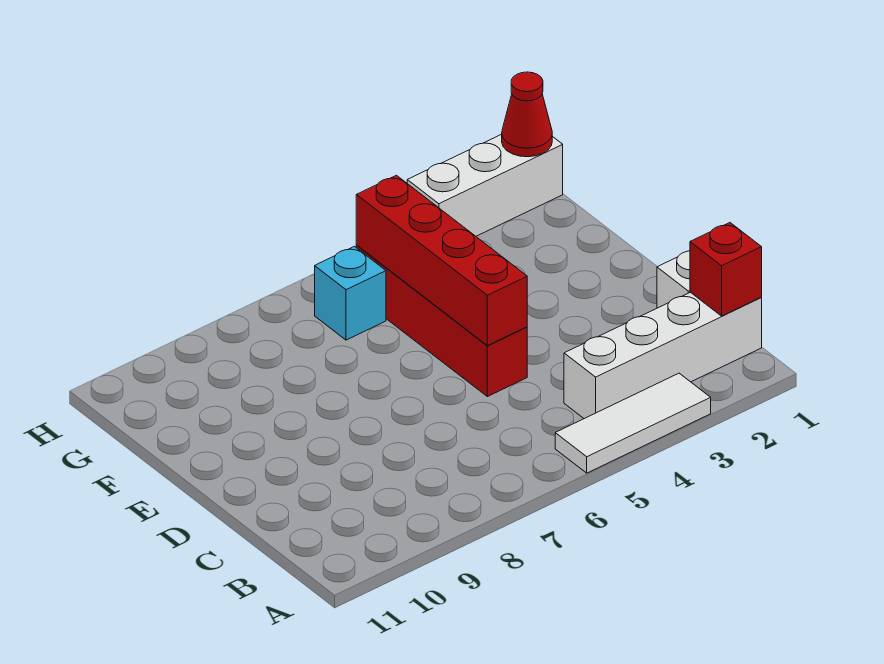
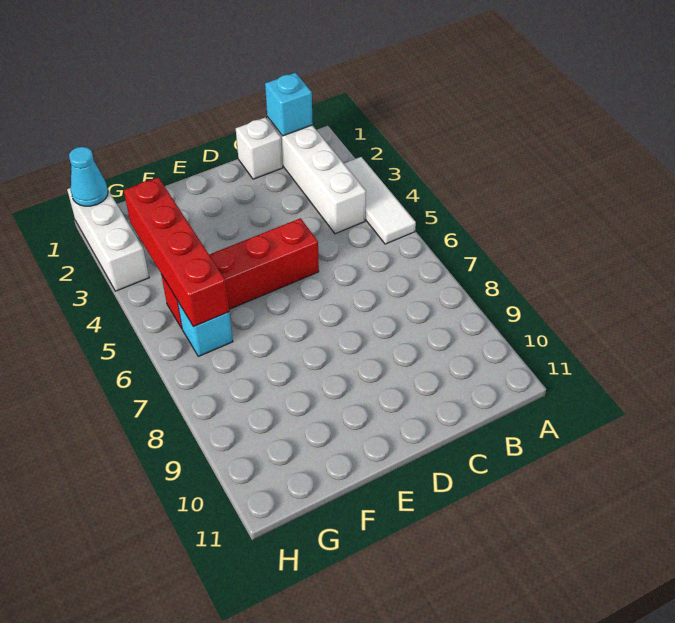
red 1x1 brick [690,223,762,316] -> cyan 1x1 brick [265,73,313,136]
red 1x4 brick [356,175,527,346] -> red 1x4 brick turned to [124,177,229,327]
red 1x1 cone [502,72,552,157] -> cyan 1x1 cone [69,147,108,206]

